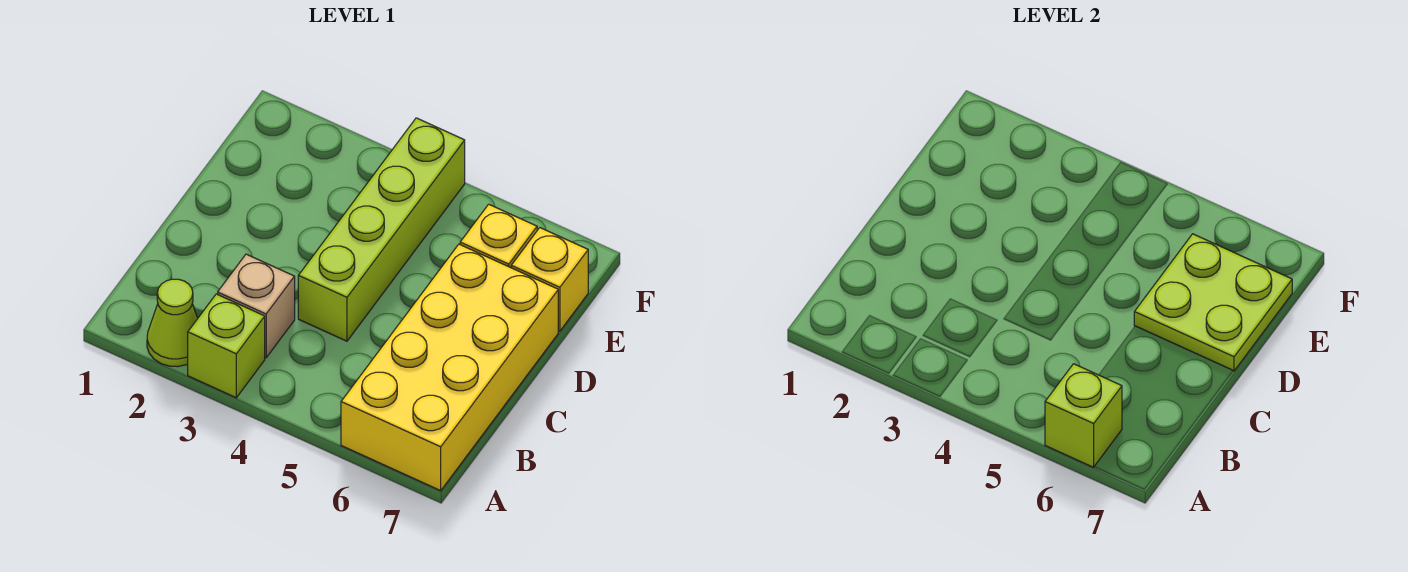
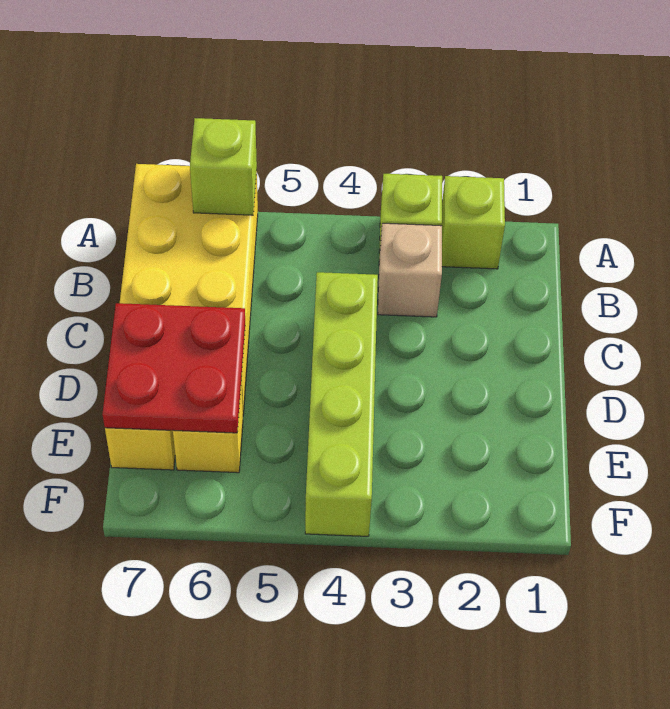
lime 1x1 cone [147,279,198,367] -> lime 1x1 brick [442,176,505,269]
lime 2x2 plate [1134,234,1292,371] -> red 2x2 plate [103,303,245,433]

